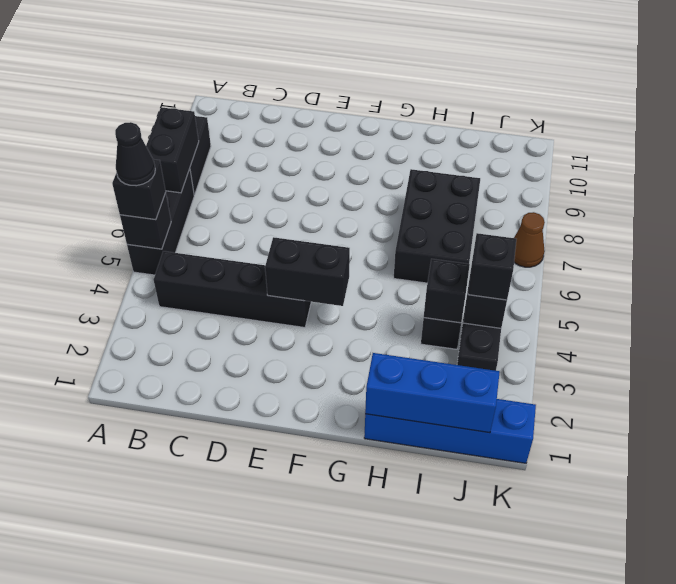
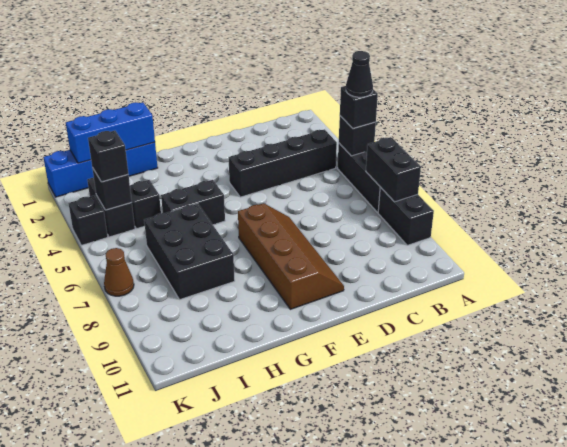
black 1x2 brick [265,237,350,306] -> black 1x2 brick moved to [161,180,225,225]
none -> brown 2x4 slope [238,203,344,309]
black 1x1 brick [424,259,470,323] -> black 1x1 brick moved to [69,195,108,245]

